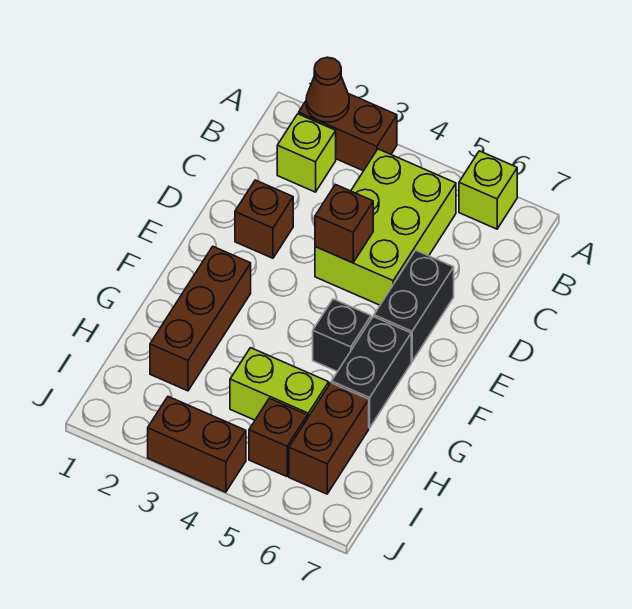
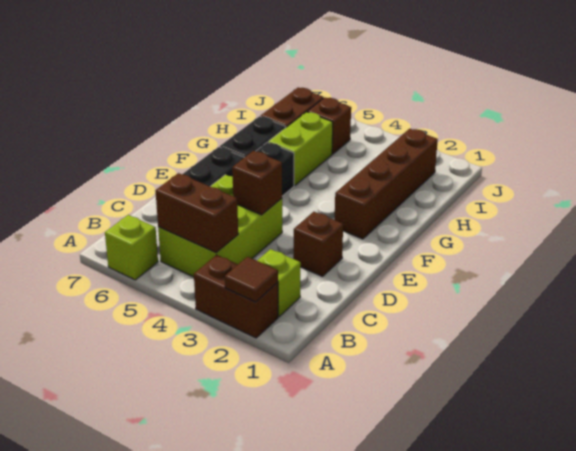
brown 1x1 cone [306,57,349,122] -> brown 1x1 tile [225,257,278,302]
brown 1x3 brick [150,247,251,391] -> brown 1x4 brick [335,129,438,239]
lime 1x2 brick [230,348,329,420] -> lime 1x2 brick turned to [268,112,333,186]
brown 1x2 brick [148,397,246,492] -> brown 1x2 brick moved to [155,173,238,253]

